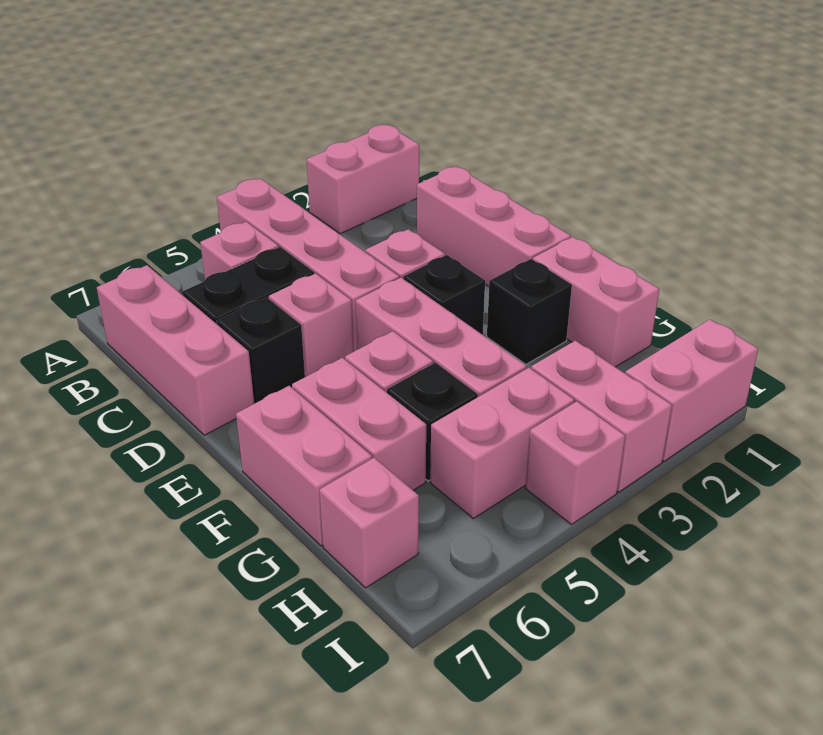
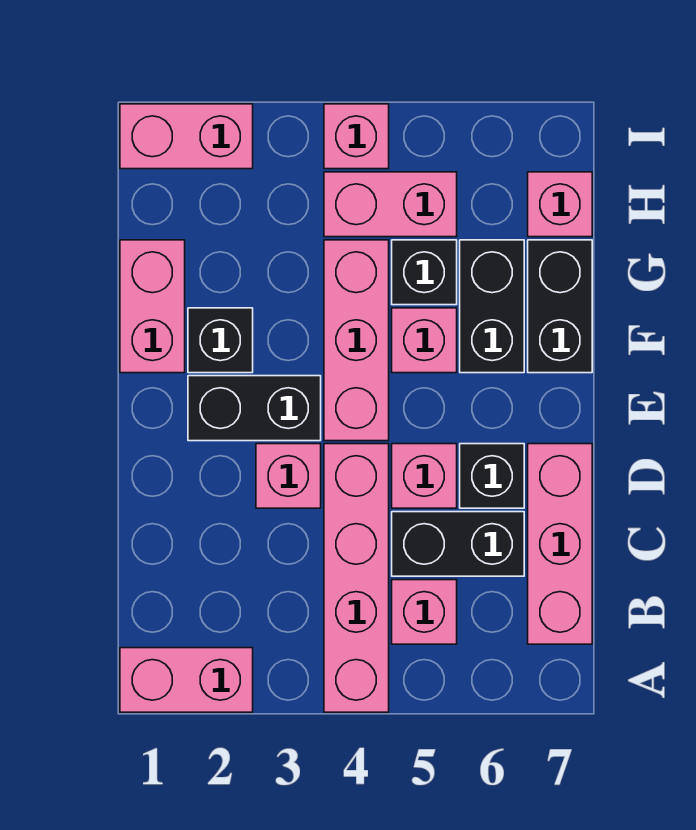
pink 1x3 brick [417,167,571,287] -> none
black 1x1 brick [403,255,485,335] -> black 1x2 brick [188,376,321,441]
pink 1x2 brick [292,358,426,490] -> black 1x2 brick [460,240,524,373]
pink 1x2 brick [236,386,372,546] -> black 1x2 brick [528,240,592,373]
pink 1x2 brick [531,341,672,492] -> none

